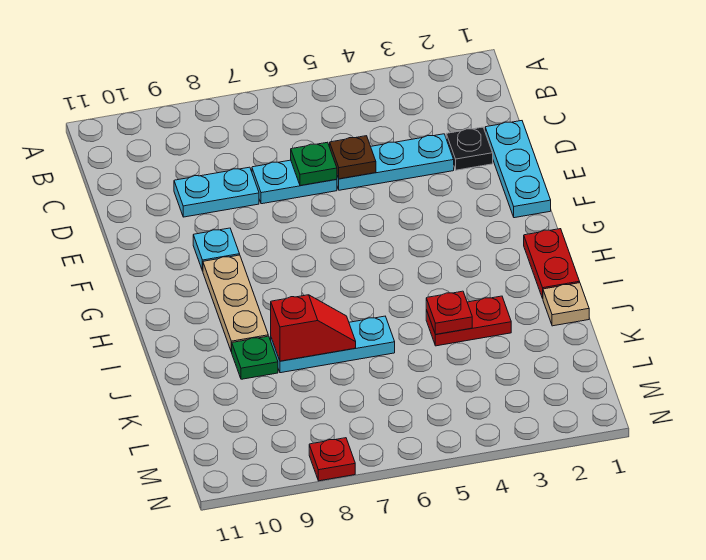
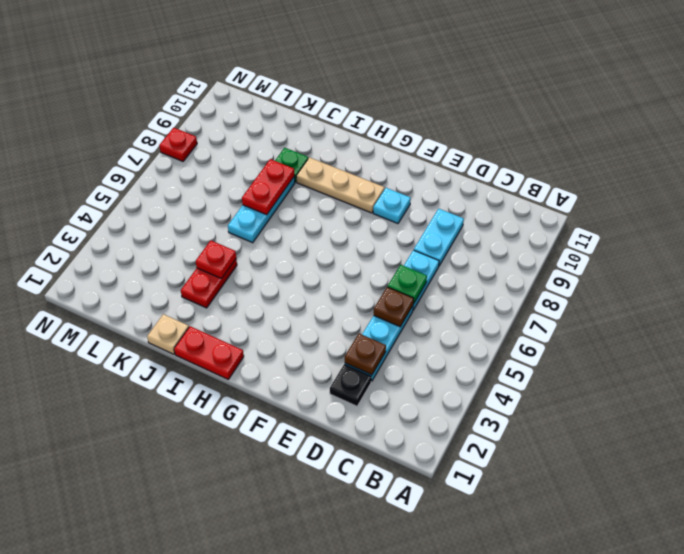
cyan 1x3 plate [485,121,551,218] -> none
none -> brown 1x1 plate [345,334,386,375]
red 1x2 slope [271,295,356,361] -> red 1x2 plate [242,159,294,215]

